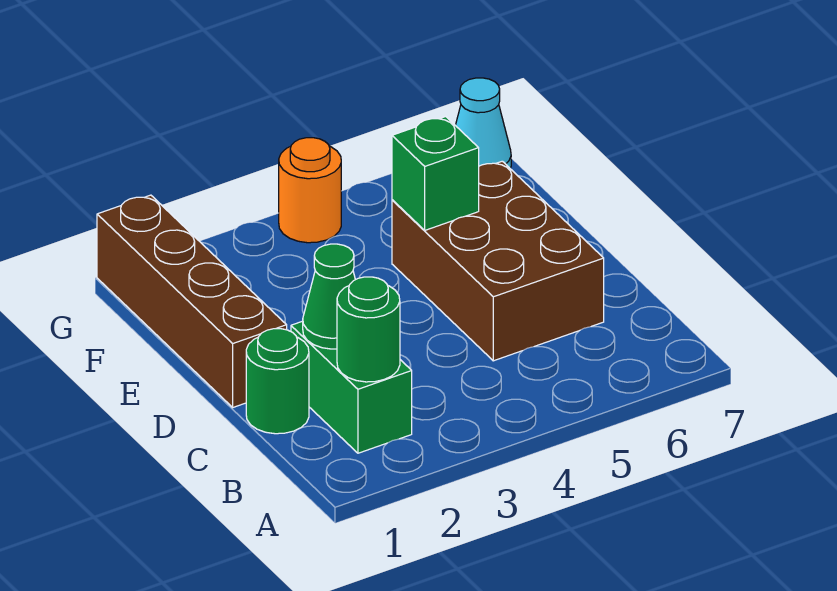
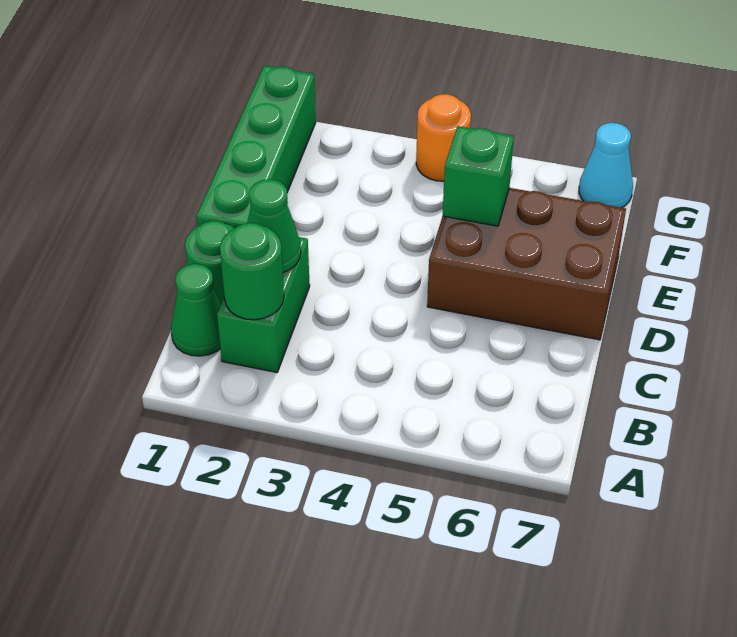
none -> green 1x1 cone [171,264,221,356]
brown 2x3 brick [392,161,604,361] -> brown 2x3 brick turned to [427,188,626,340]
brown 1x4 brick [97,195,287,407] -> green 1x4 brick [196,66,316,228]

